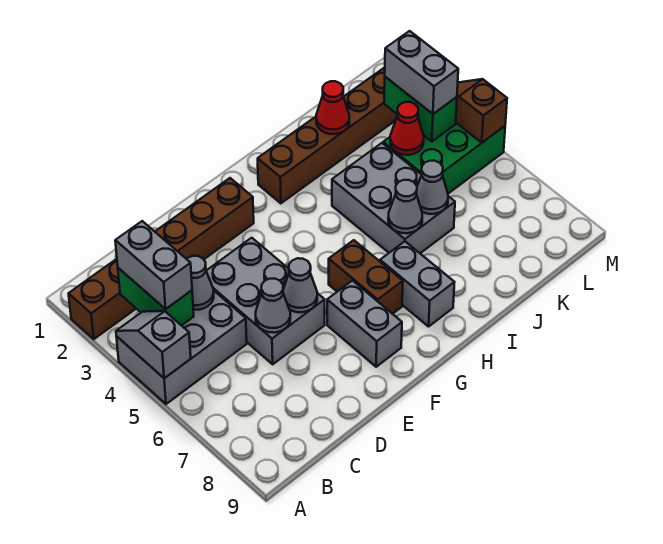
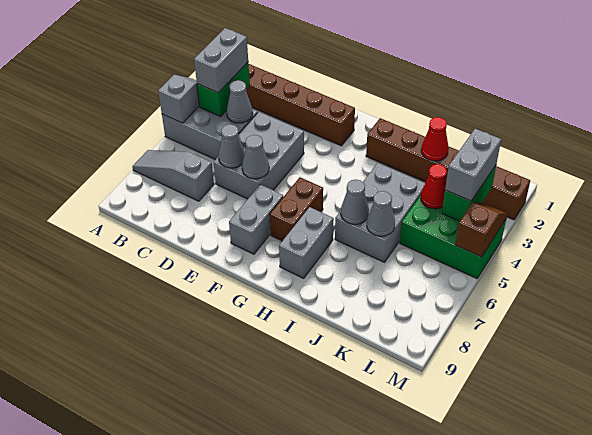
none -> grey 1x3 slope [132,150,214,201]

